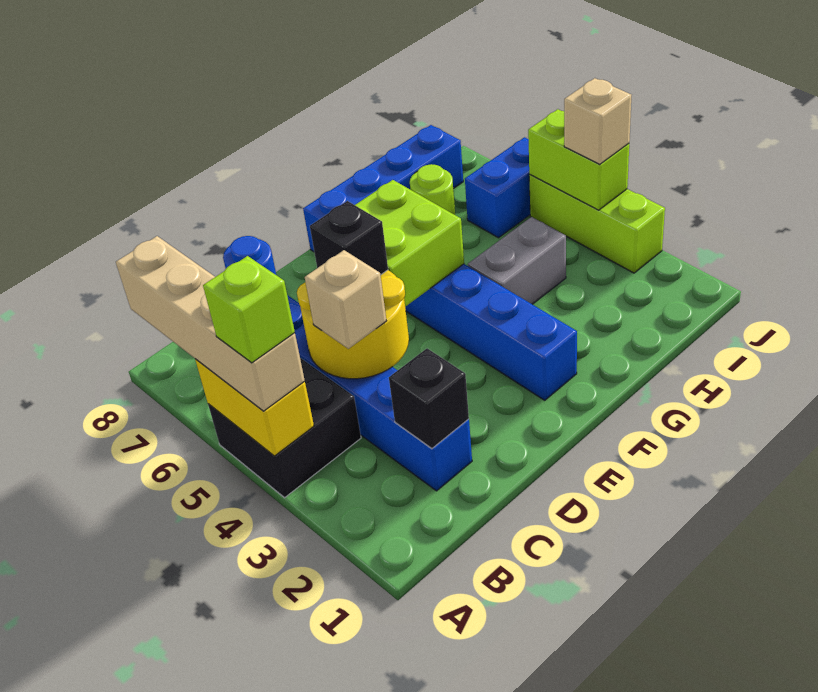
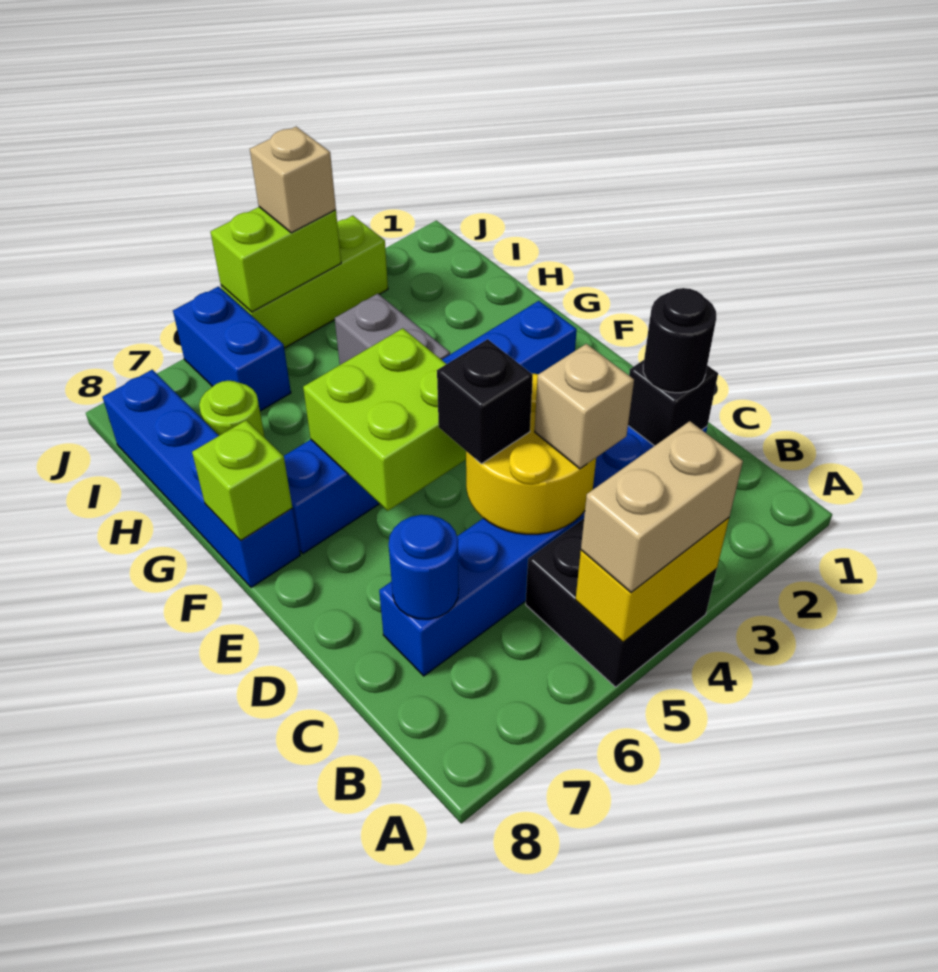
tan 1x4 brick [116,236,305,411] -> tan 1x2 brick [581,421,743,592]
lime 1x1 brick [203,256,295,363] -> lime 1x1 brick moved to [192,420,292,541]
none -> black 1x1 round brick [643,288,716,393]

